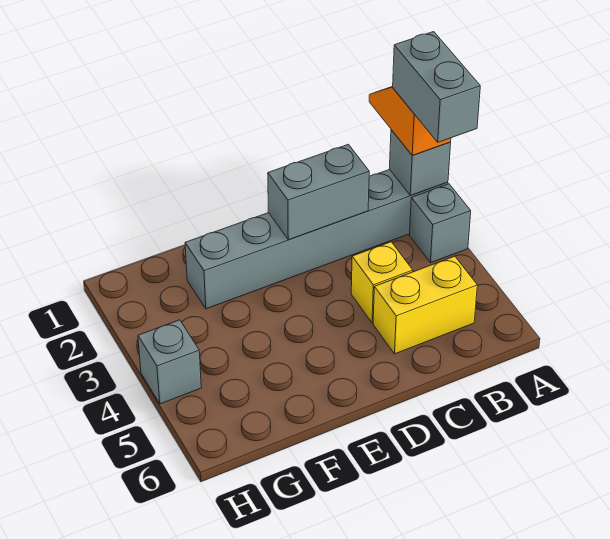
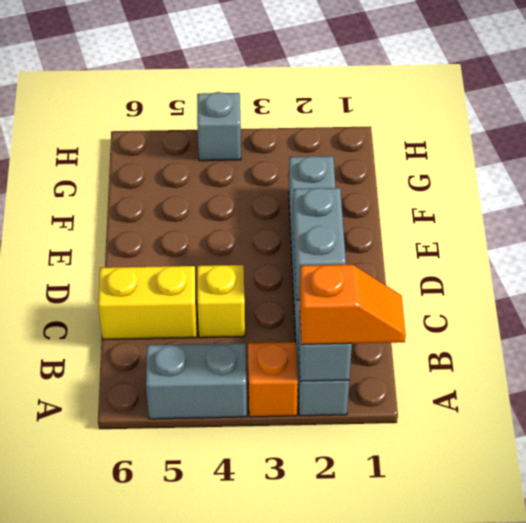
grey 1x2 brick [393,32,480,142] -> grey 1x2 brick moved to [146,343,247,419]
grey 1x1 brick [409,184,471,263] -> orange 1x1 brick [248,342,298,417]
yellow 1x2 brick [373,256,477,354] -> yellow 1x2 brick turned to [98,266,197,340]

